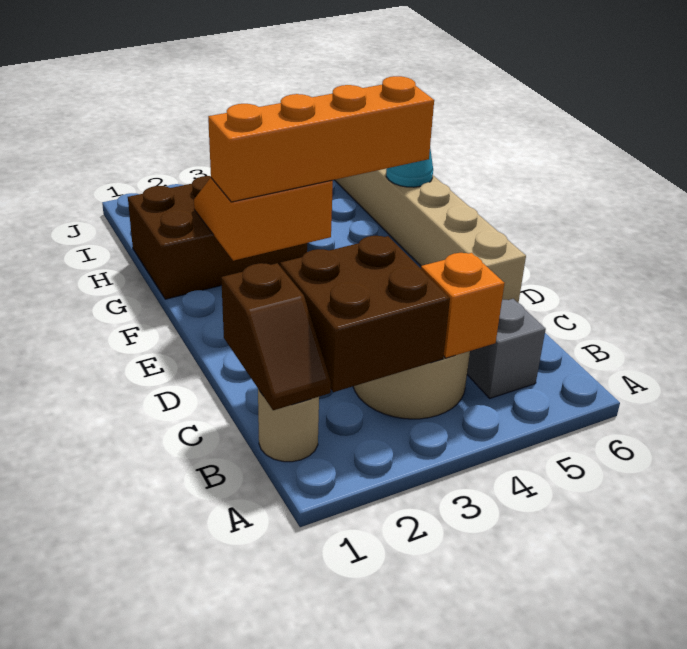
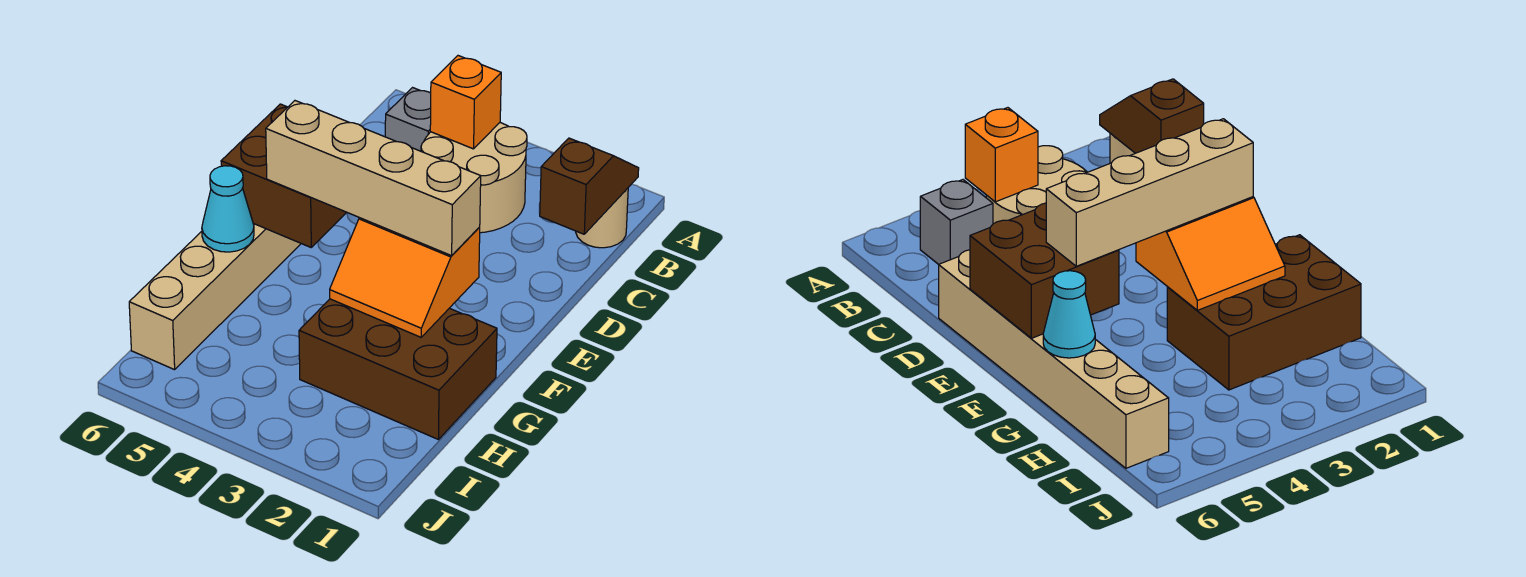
brown 2x2 brick [280,236,450,392] -> brown 2x2 brick moved to [221,104,347,247]
orange 1x4 brick [208,76,434,202] -> tan 1x4 brick [266,101,481,256]

